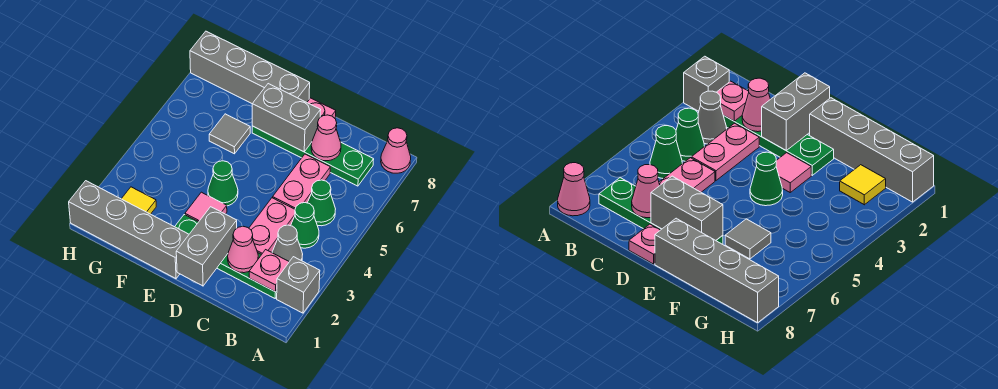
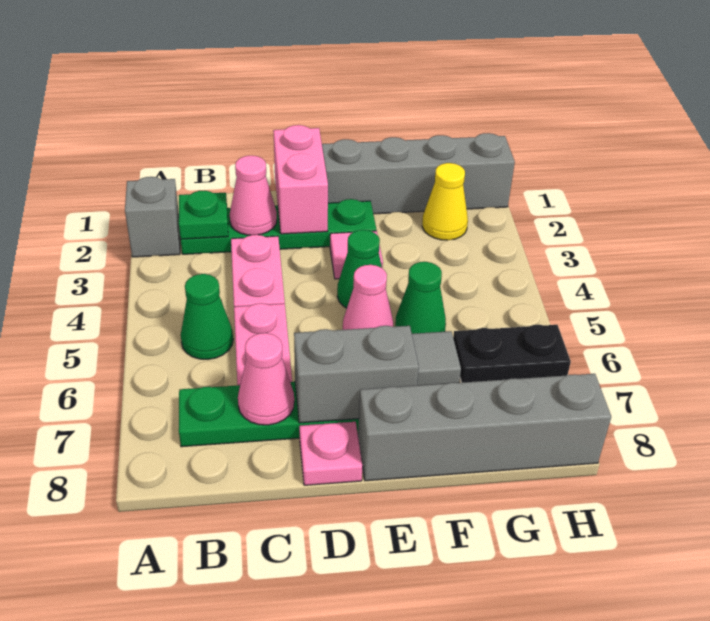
pink 1x1 cone [381,128,411,173] -> pink 1x1 cone moved to [343,265,393,330]
pink 1x1 plate [249,250,289,292] -> green 1x1 plate [179,191,228,239]
grey 1x1 cone [272,225,303,262] -> none
green 1x1 cone [291,203,319,248] -> green 1x1 cone moved to [395,262,446,334]
grey 1x2 brick [176,207,237,286] -> pink 1x2 brick [273,125,328,234]
yellow 1x1 tile [122,187,156,214] -> yellow 1x1 cone [422,163,468,240]
none -> black 1x2 plate [453,325,571,383]

